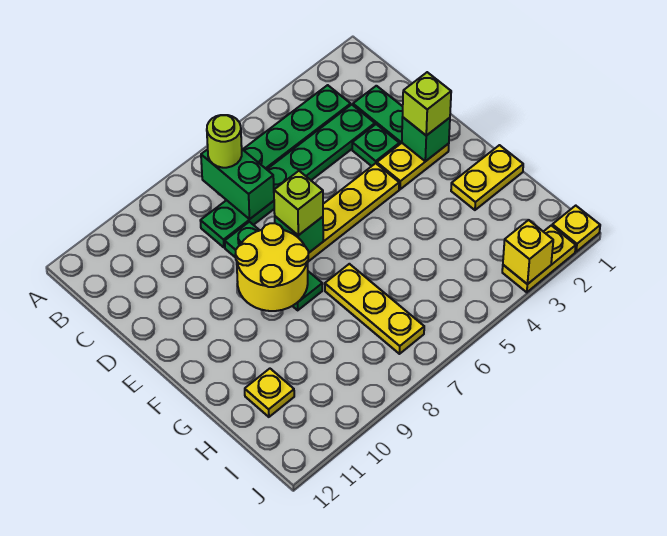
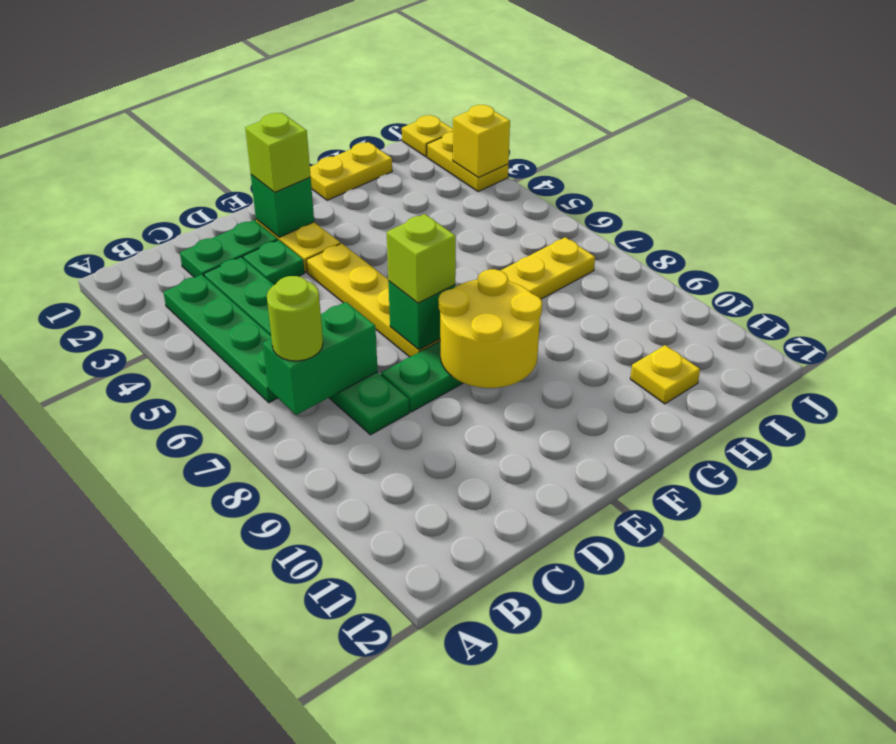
yellow 1x2 plate [451,145,523,210] -> yellow 1x2 plate turned to [310,142,392,200]

